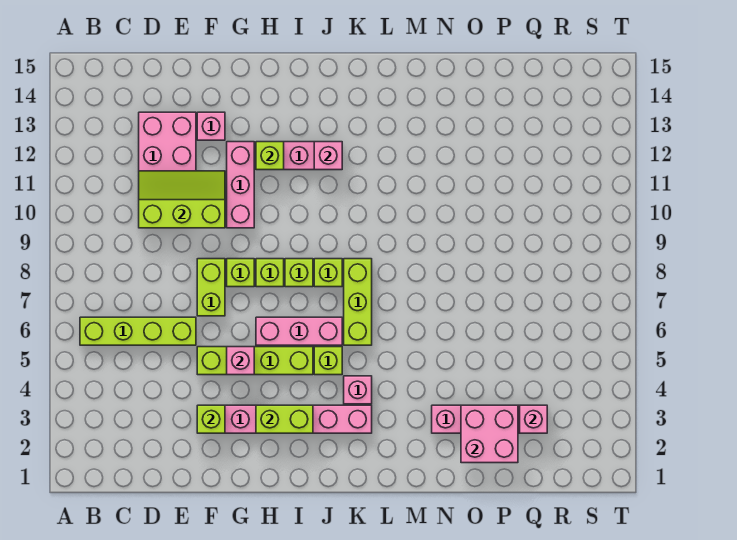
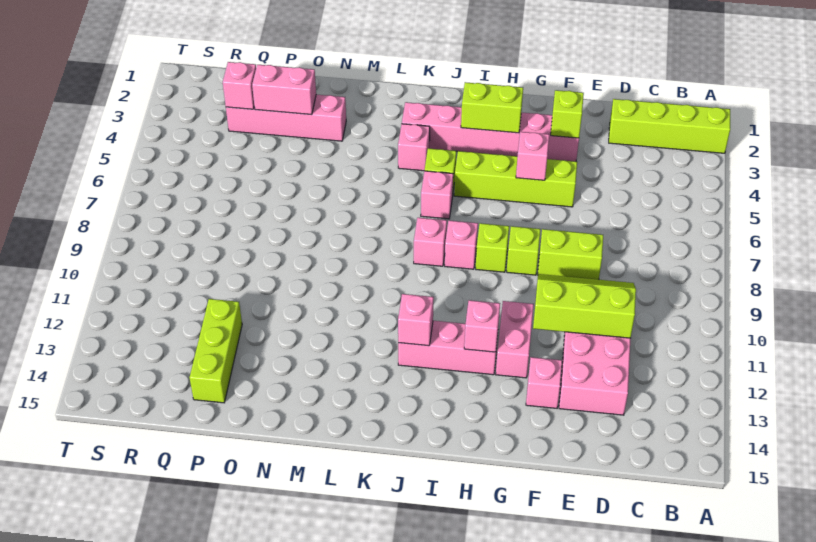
lime 1x4 brick [80,317,196,345] -> lime 1x4 brick moved to [609,99,730,153]
lime 2x3 slope [139,171,225,228] -> lime 2x3 slope turned to [533,274,636,338]
lime 1x2 brick [197,259,225,316] -> lime 1x2 brick turned to [538,229,603,280]
pink 1x3 brick [227,142,254,228] -> pink 1x2 brick [496,301,534,378]
pink 1x3 brick [256,317,342,345] -> pink 1x1 brick [421,171,453,219]
lime 1x1 brick [256,142,284,170] -> pink 1x1 brick [464,300,500,352]
lime 1x1 brick [285,259,313,287] -> pink 1x1 brick [445,220,478,269]
lime 1x1 brick [314,259,342,287] -> pink 1x1 brick [414,218,447,266]
lime 1x3 brick [344,259,372,345] -> lime 1x3 brick moved to [190,299,242,403]
pink 2x2 brick [461,405,518,463] -> pink 1x2 brick [252,65,316,115]

